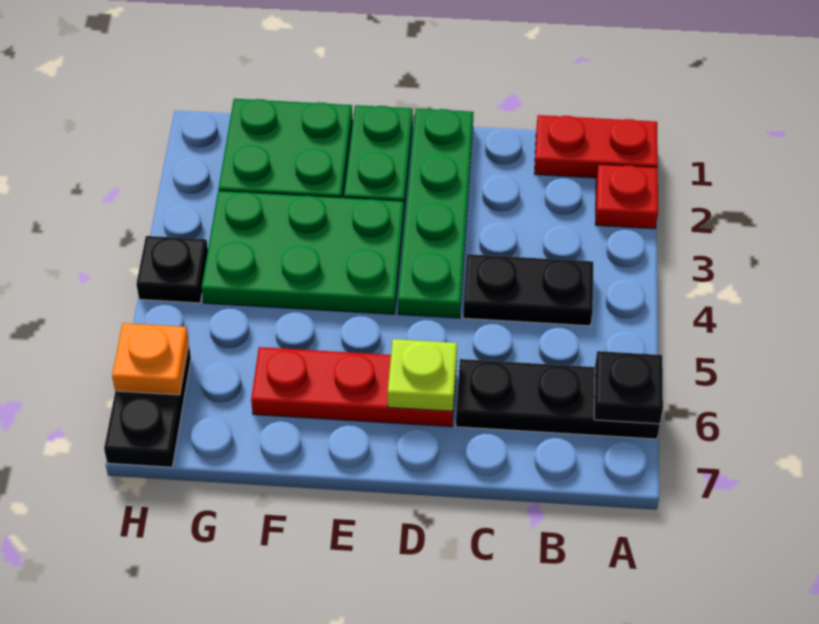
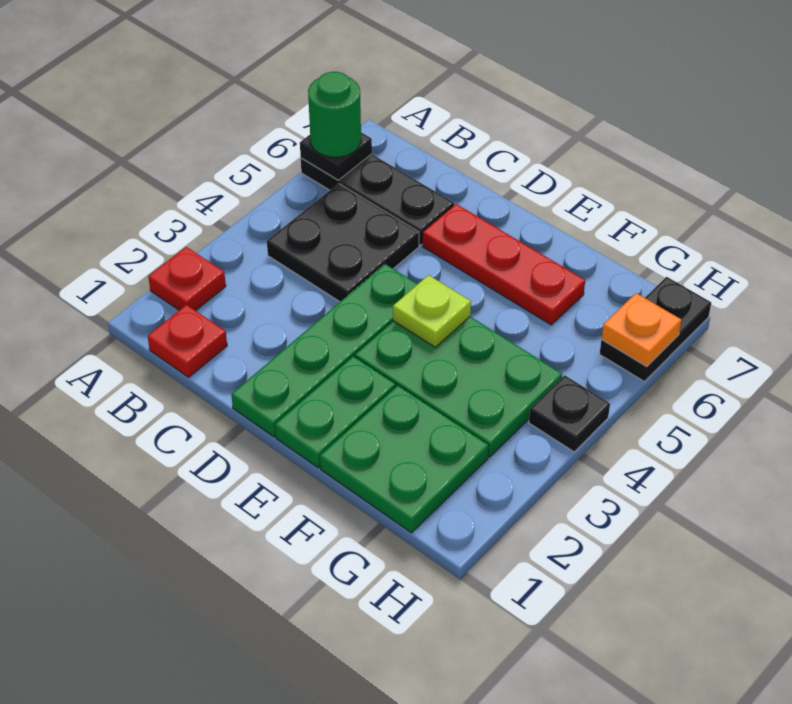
red 1x2 plate [535,115,658,178] -> red 1x1 plate [148,305,227,377]
none -> green 1x1 round brick [308,72,361,157]
black 1x2 plate [463,254,593,326] -> black 2x2 plate [267,184,419,302]
lime 1x1 plate [388,339,457,411] -> lime 1x1 plate moved to [393,275,471,347]

